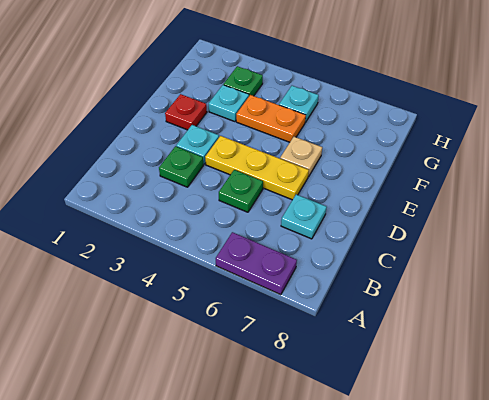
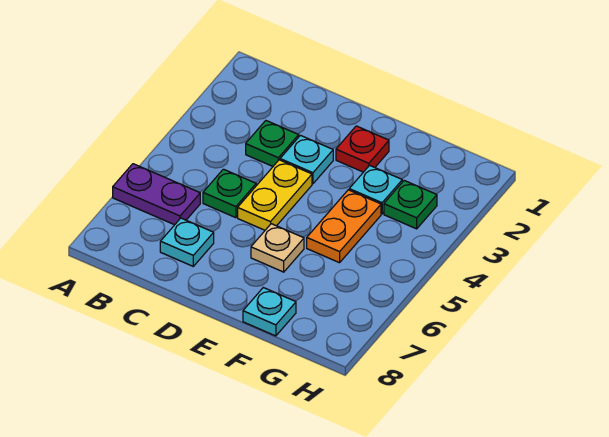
purple 1x2 plate [216,232,297,295] -> purple 1x2 plate turned to [113,164,200,225]
yellow 1x3 plate [205,136,309,200] -> yellow 1x2 plate [238,160,312,230]
cyan 1x1 plate [279,86,319,122] -> cyan 1x1 plate moved to [243,288,296,336]

